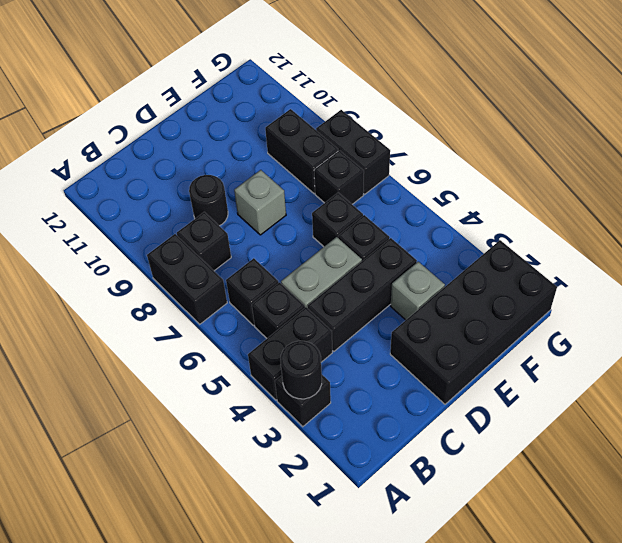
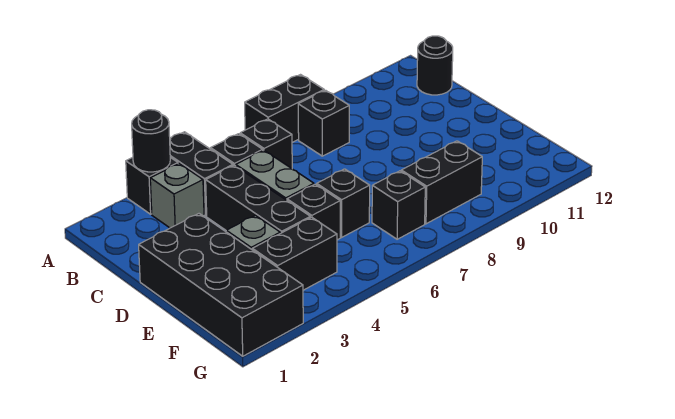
black 1x1 round brick [189,175,228,226] -> black 1x1 round brick moved to [417,36,453,95]
grey 1x1 brick [234,170,286,235] -> grey 1x1 brick moved to [150,164,204,228]
black 1x2 brick [316,110,390,194] -> black 1x2 brick moved to [252,217,337,290]

